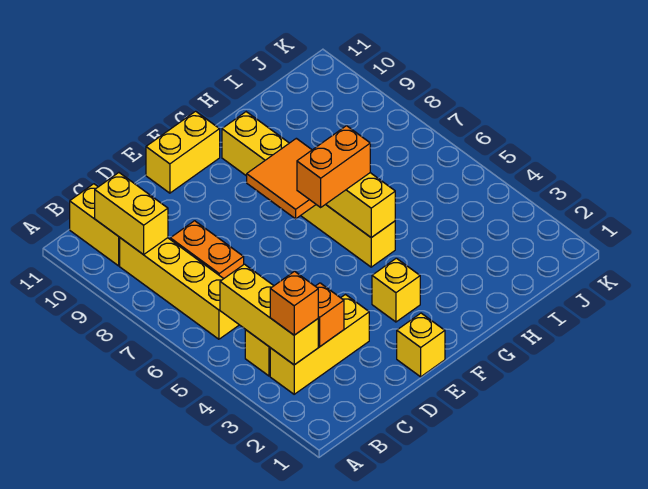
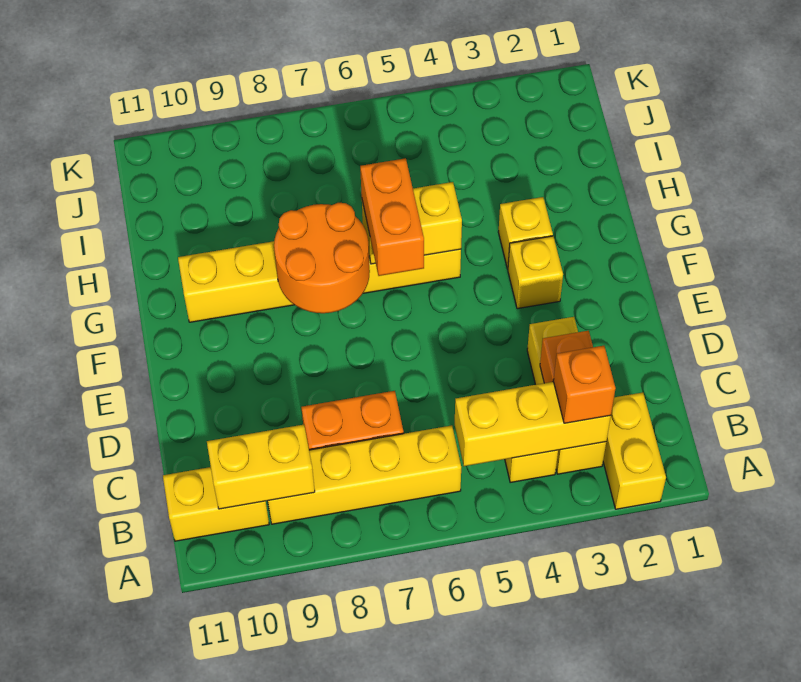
yellow 1x1 brick [397,313,445,377] -> yellow 1x1 brick moved to [498,197,553,269]
yellow 1x2 brick [146,111,220,193] -> yellow 1x2 brick moved to [603,393,666,509]
orange 2x2 tile [247,138,316,219] -> orange 2x2 round brick [274,203,370,313]

